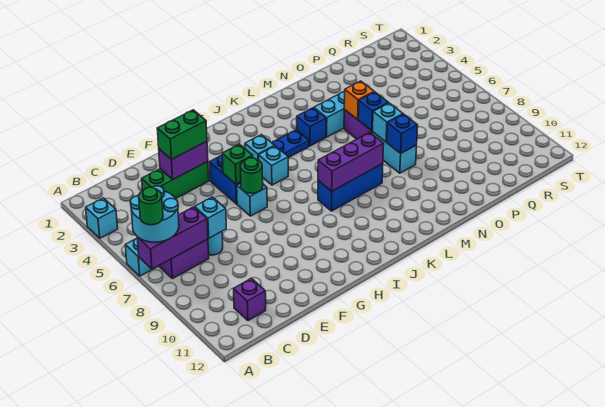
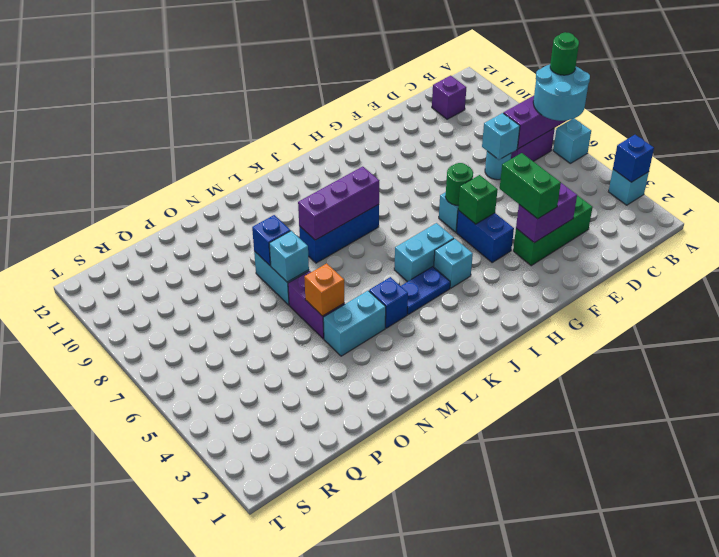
green 1x2 brick [157,110,207,159] -> green 1x2 brick turned to [500,153,561,219]
cyan 1x1 brick [259,146,288,185] -> cyan 1x2 brick [394,223,454,282]
blue 1x1 brick [358,92,388,131] -> blue 1x1 brick moved to [613,135,654,182]

